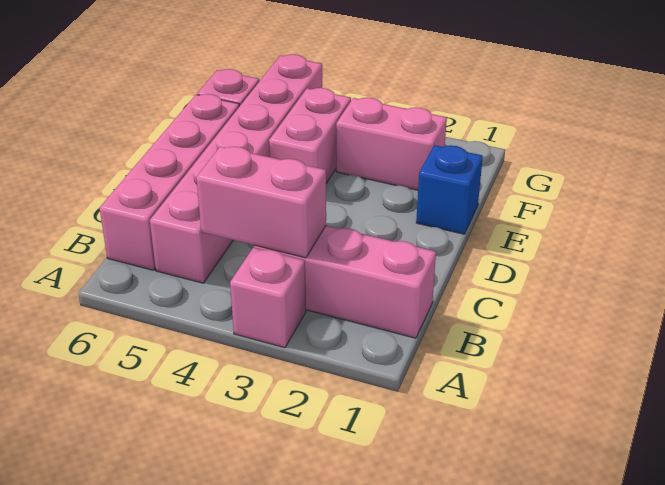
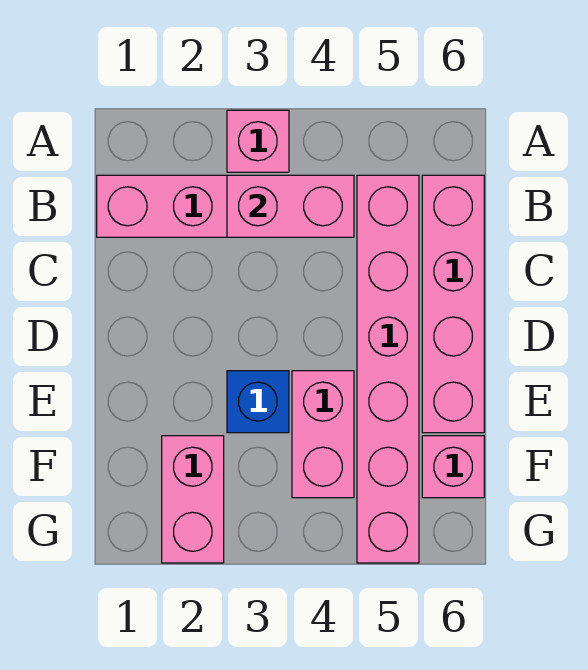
blue 1x1 brick [416,145,483,234] -> blue 1x1 brick moved to [227,371,289,433]
pink 1x2 brick [336,97,447,190] -> pink 1x2 brick turned to [162,436,224,563]

